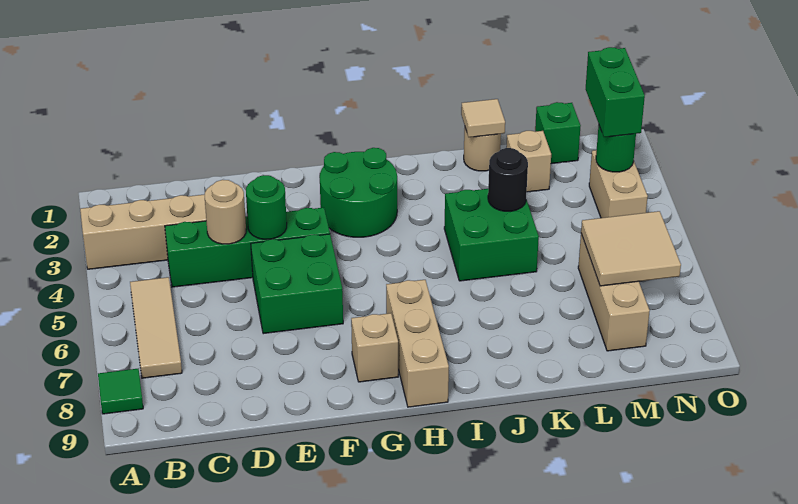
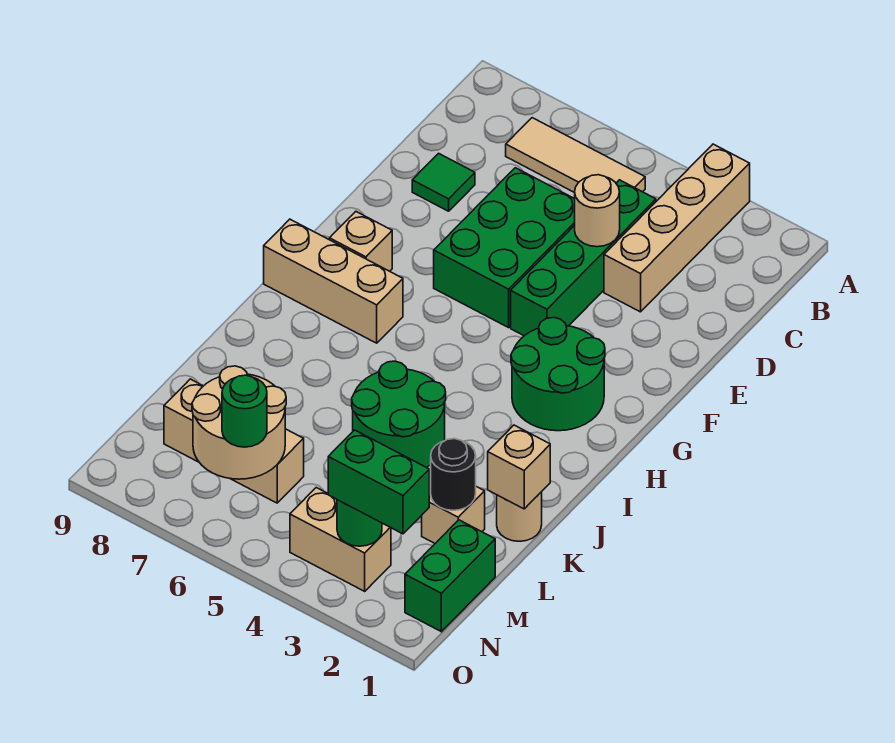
green 1x1 tile [98,369,143,414] -> green 1x1 tile moved to [412,153,475,211]
green 1x1 round brick [246,175,287,239] -> green 1x1 round brick moved to [222,375,267,447]
green 2x2 brick [251,234,343,334] -> green 2x3 brick [434,168,575,328]
green 2x2 brick [444,189,539,281] -> green 2x2 round brick [352,361,446,467]
tan 1x1 tile [461,99,505,137] -> tan 1x1 brick [488,425,550,509]
black 1x1 round brick [488,148,528,211] -> black 1x1 round brick moved to [431,439,476,510]
green 1x1 brick [535,102,581,164] -> green 1x2 brick [405,520,495,632]
tan 2x2 tile [581,211,681,286] -> tan 2x2 round brick [192,366,286,479]

